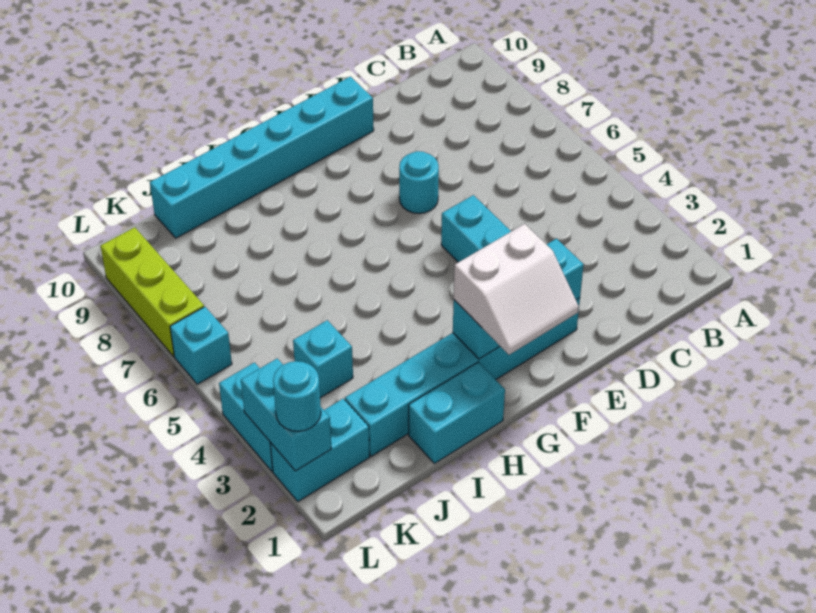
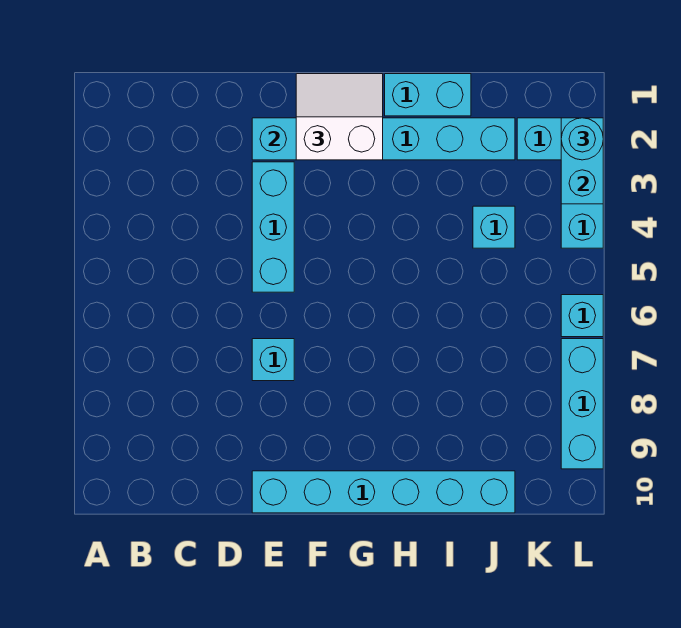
cyan 1x1 round brick [399,151,439,214] -> cyan 1x1 brick [252,339,294,381]
lime 1x3 brick [100,227,204,356] -> cyan 1x3 brick [561,339,603,469]

